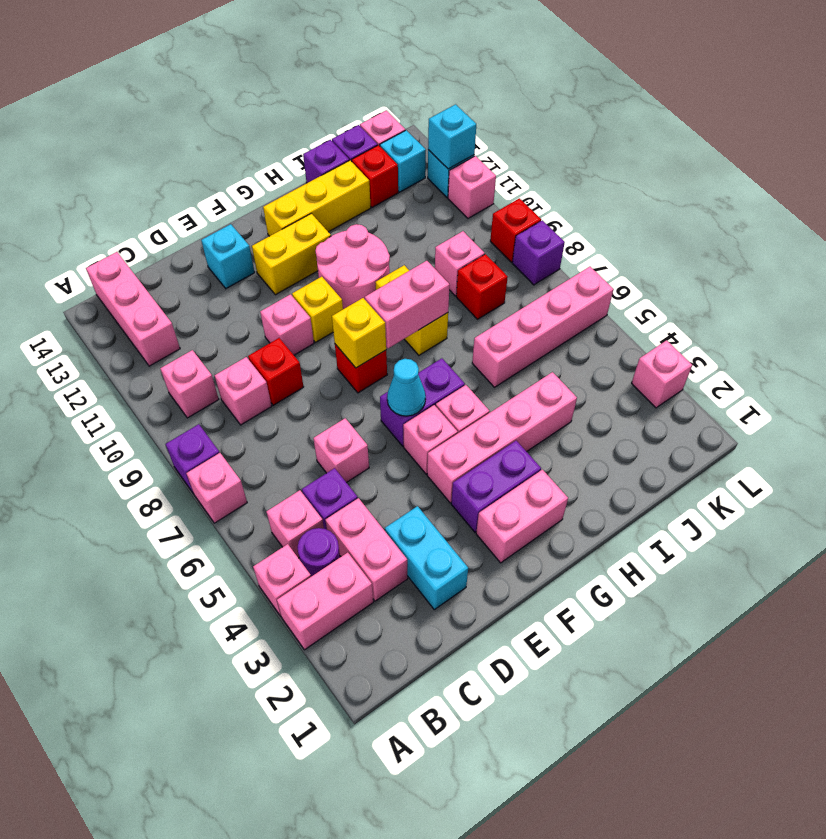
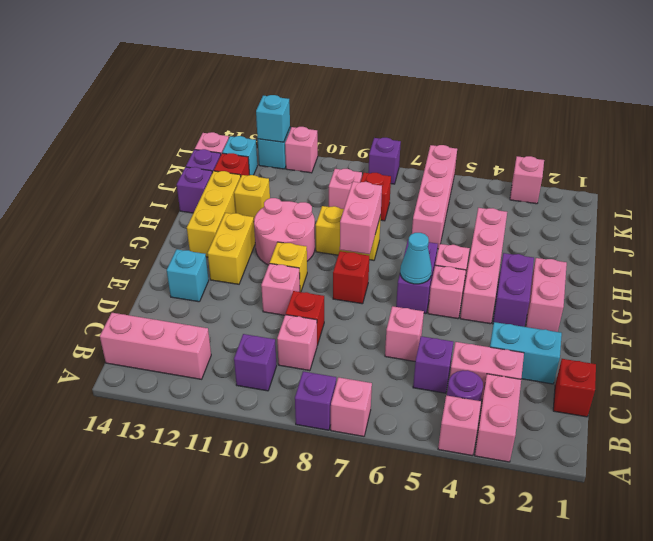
pink 1x1 brick [266,490,324,558] -> none
pink 1x1 brick [160,350,219,418] -> purple 1x1 brick [234,334,277,391]
yellow 1x1 brick [332,298,386,368] -> yellow 1x1 brick moved to [234,175,270,219]
red 1x1 brick [490,198,541,262] -> red 1x1 brick moved to [553,359,596,417]

